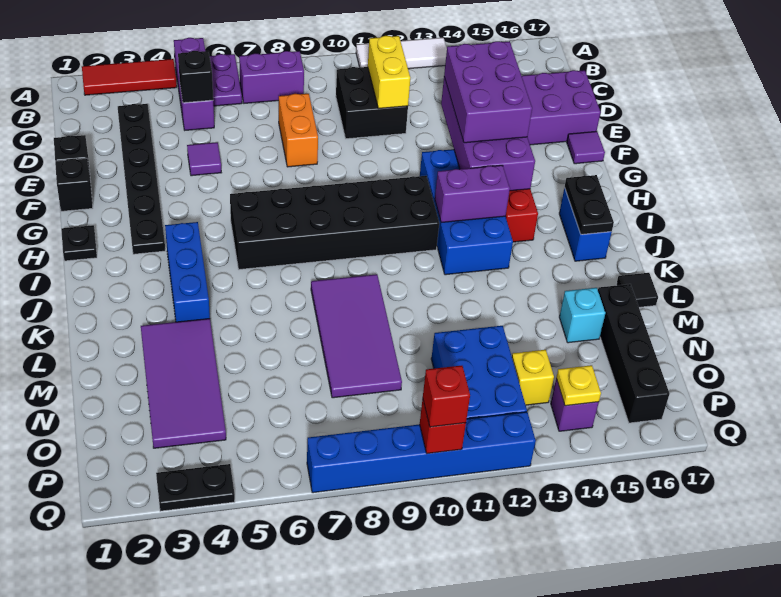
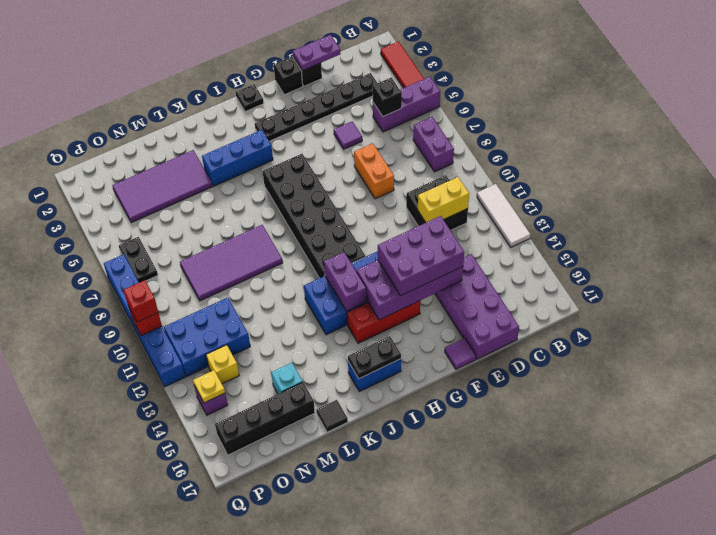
purple 1x2 plate [210,54,242,106] -> purple 1x2 plate moved to [293,35,340,71]
orange 1x2 brick [279,94,318,167] -> orange 1x2 brick turned to [354,143,394,199]
black 1x2 plate [156,464,235,511] -> black 1x2 plate moved to [119,237,158,283]

